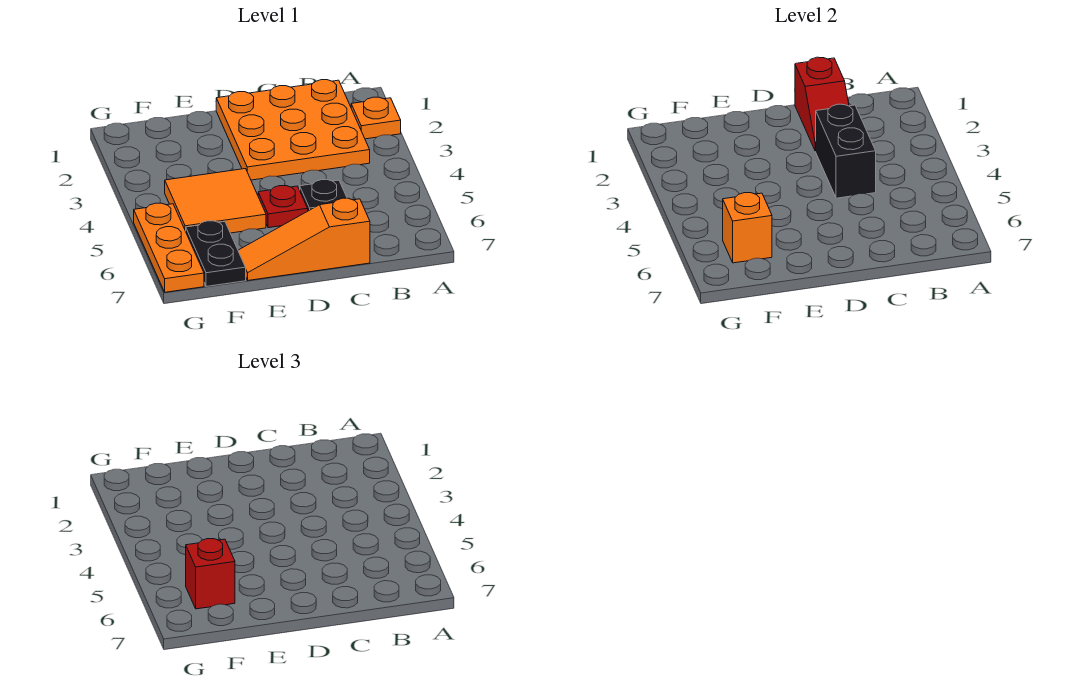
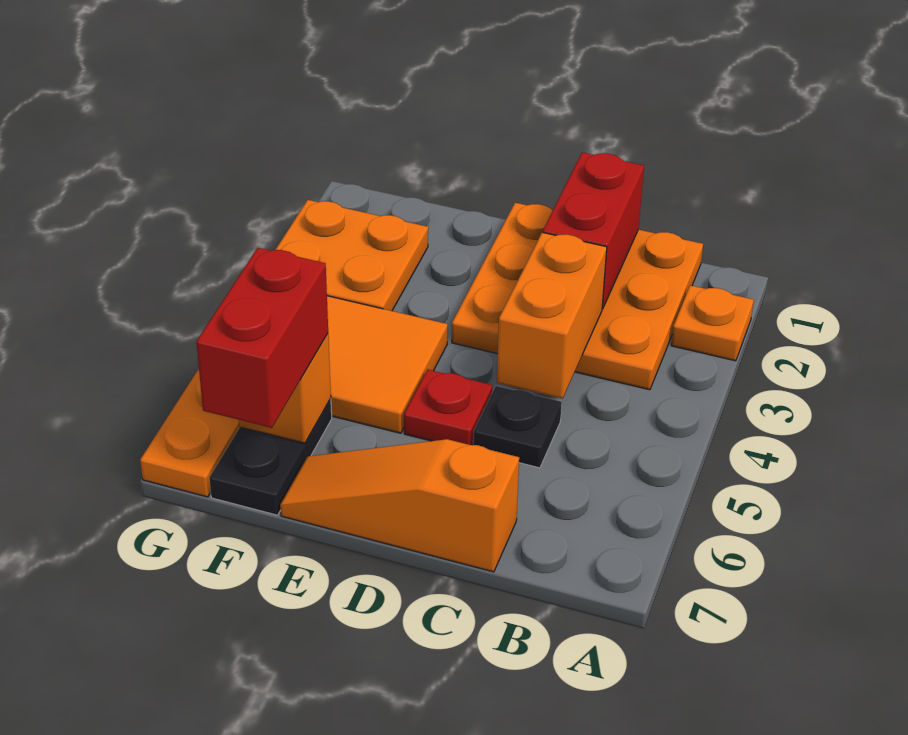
red 1x2 slope [795,57,849,151] -> red 1x2 brick [543,152,644,309]
black 1x2 brick [815,104,876,198] -> orange 1x2 brick [497,232,607,399]
none -> orange 2x2 plate [275,200,428,311]
red 1x1 brick [186,539,235,609] -> red 1x2 brick [196,248,328,428]

